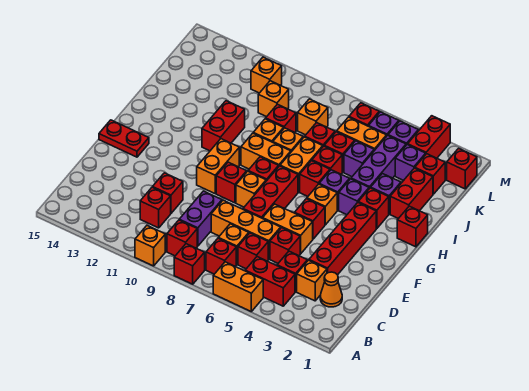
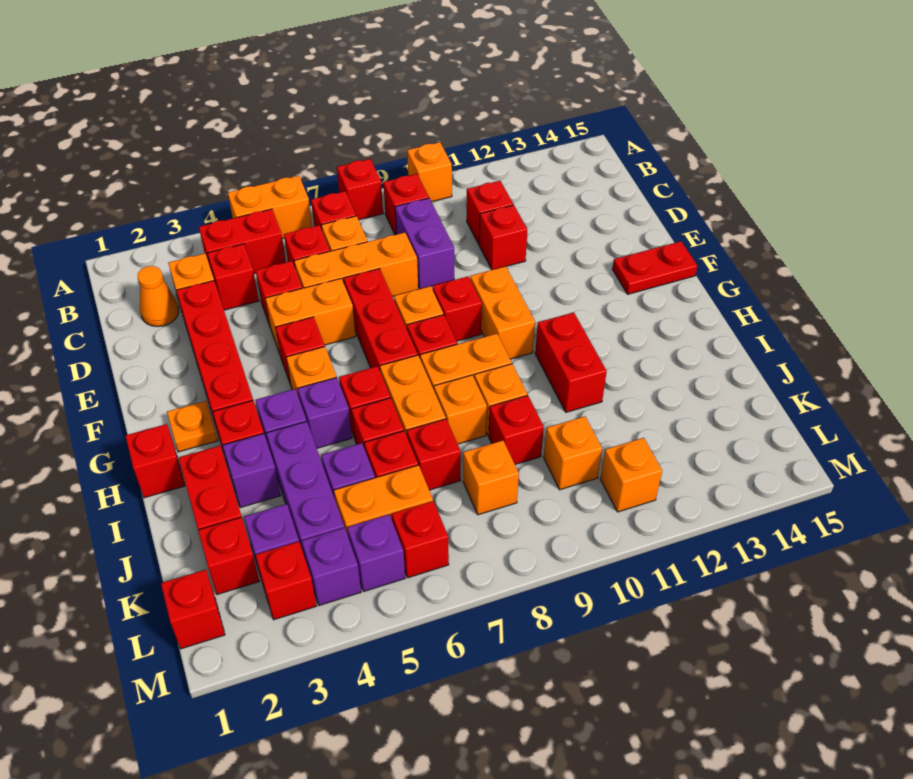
none -> orange 1x1 plate [167,401,218,452]
red 1x2 brick [408,116,450,158] -> red 1x1 brick [256,542,316,620]

